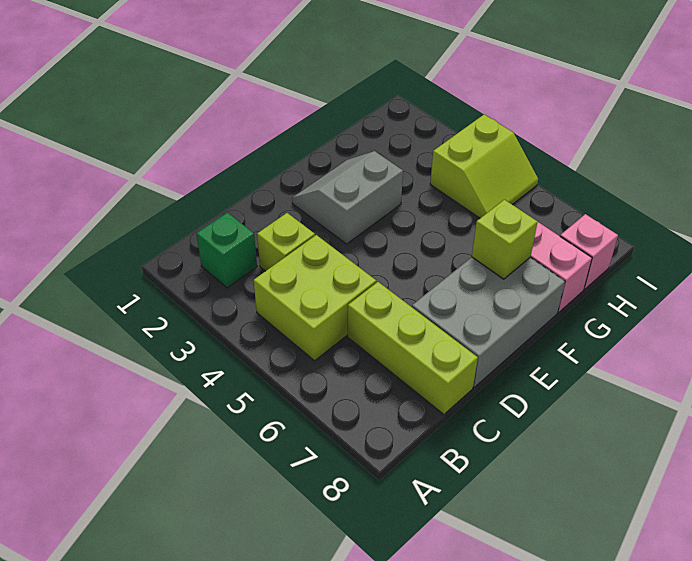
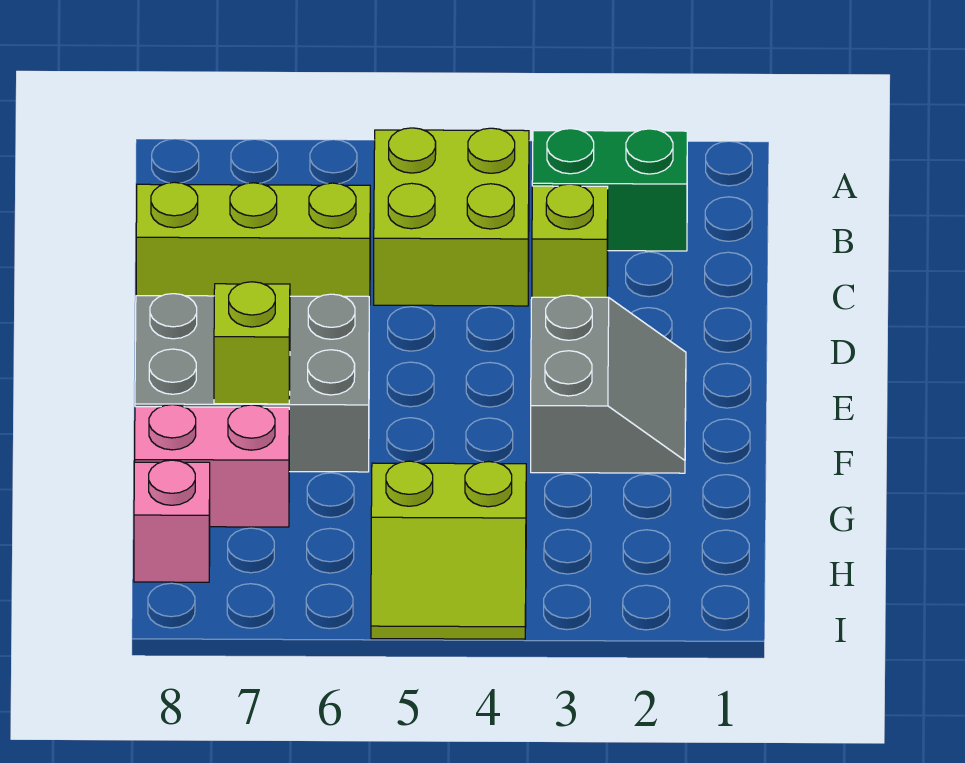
green 1x1 brick [196,213,257,288] -> green 1x2 brick [532,129,687,251]
grey 2x3 brick [412,257,565,387] -> grey 2x3 brick turned to [135,294,369,472]
lime 2x2 slope [430,114,538,218] -> lime 2x2 slope turned to [371,461,526,639]

